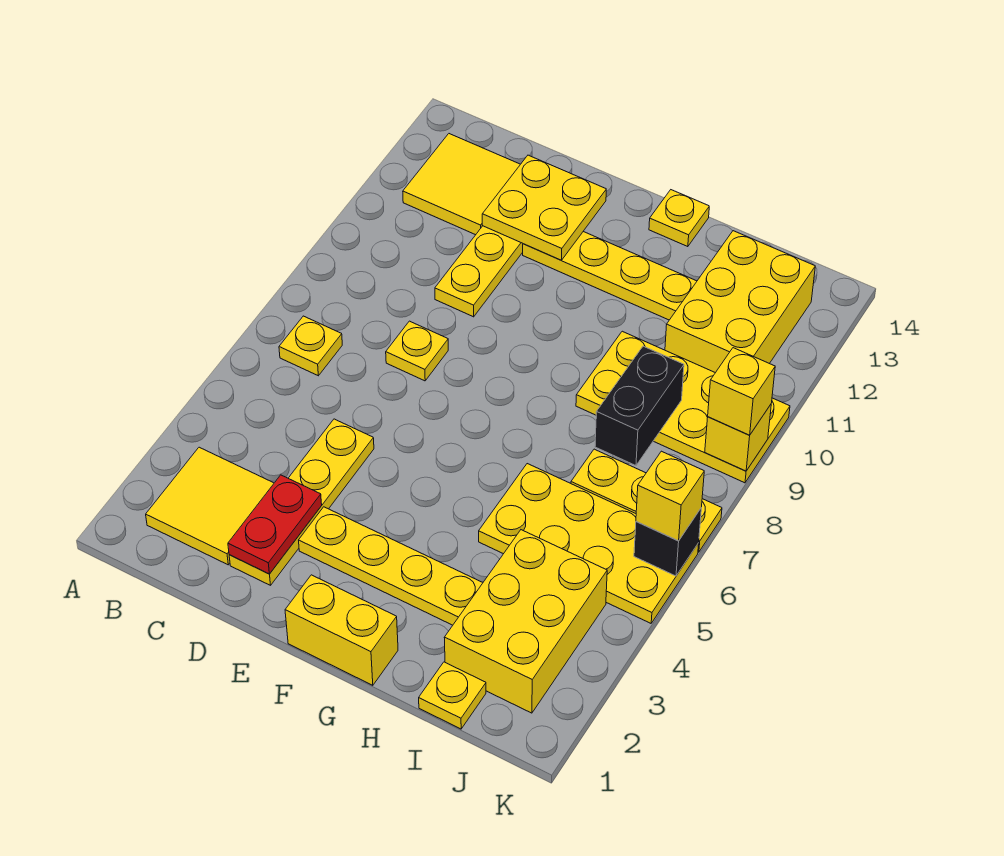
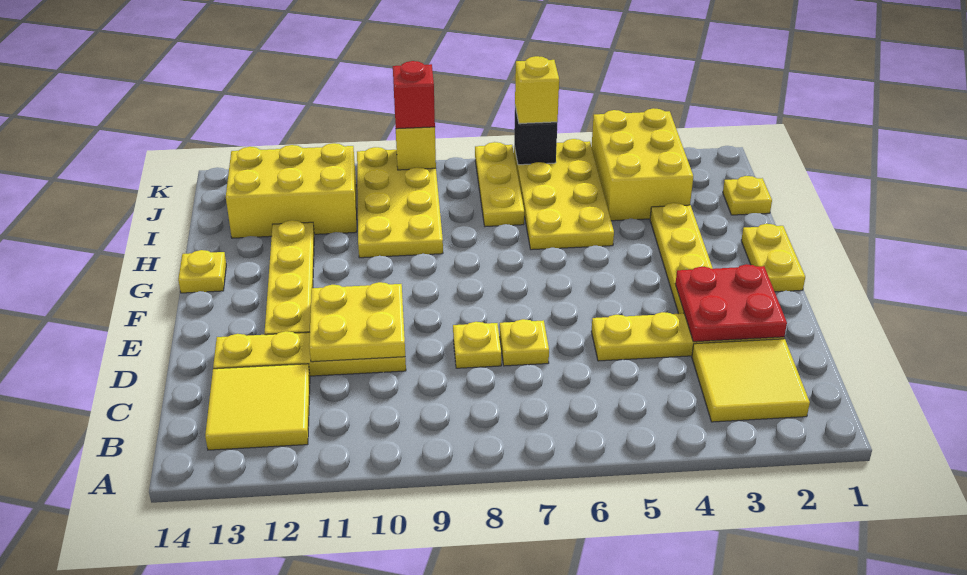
yellow 1x1 plate [279,316,342,376] -> yellow 1x1 plate moved to [500,319,549,366]
red 1x2 plate [228,475,322,574] -> red 2x2 plate [675,264,787,342]
yellow 2x2 plate [482,155,606,260] -> yellow 2x2 plate moved to [309,282,405,362]
yellow 1x2 brick [285,575,398,685] -> yellow 1x2 plate [741,224,805,292]
yellow 2x3 brick [444,530,607,713] -> yellow 2x3 brick turned to [592,108,693,221]
black 1x2 brick [595,346,684,466] -> none
yellow 1x1 brick [708,348,775,435] -> red 1x1 brick [393,61,435,129]

